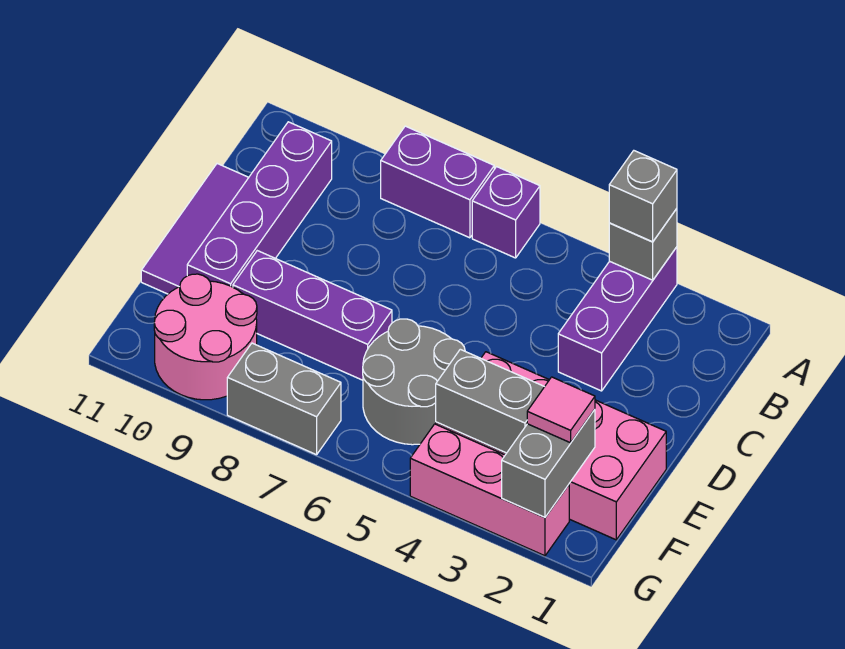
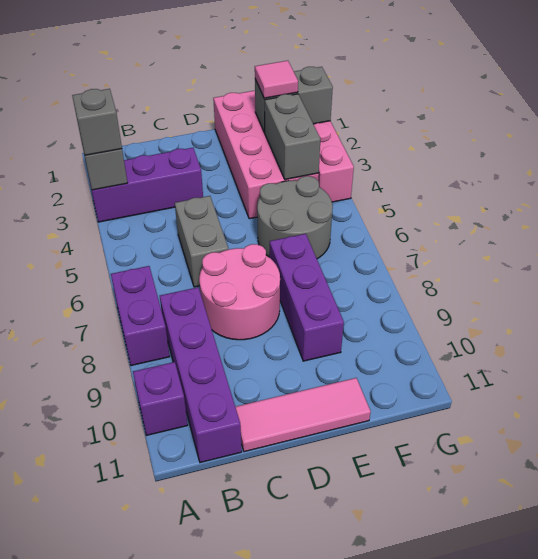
purple 1x1 brick [472,167,540,258] -> purple 1x1 brick moved to [133,362,188,435]
purple 1x4 brick [187,122,332,287] -> purple 1x4 brick turned to [160,287,242,463]
purple 1x3 tile [141,164,249,294] -> pink 1x3 tile [236,378,371,452]
pink 2x2 round brick [154,274,257,400] -> pink 2x2 round brick moved to [199,244,280,340]
grey 1x2 brick [227,343,341,455] -> grey 1x2 brick moved to [175,196,228,287]

